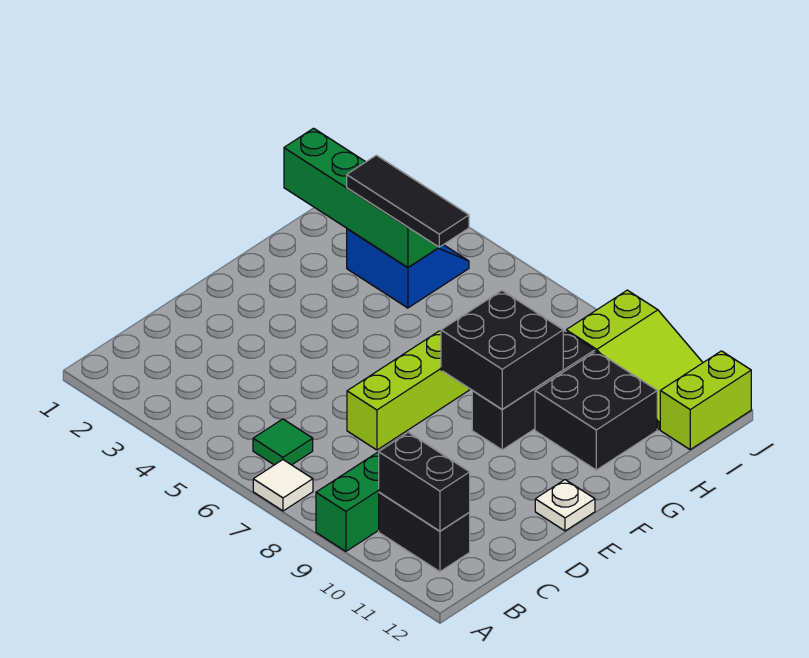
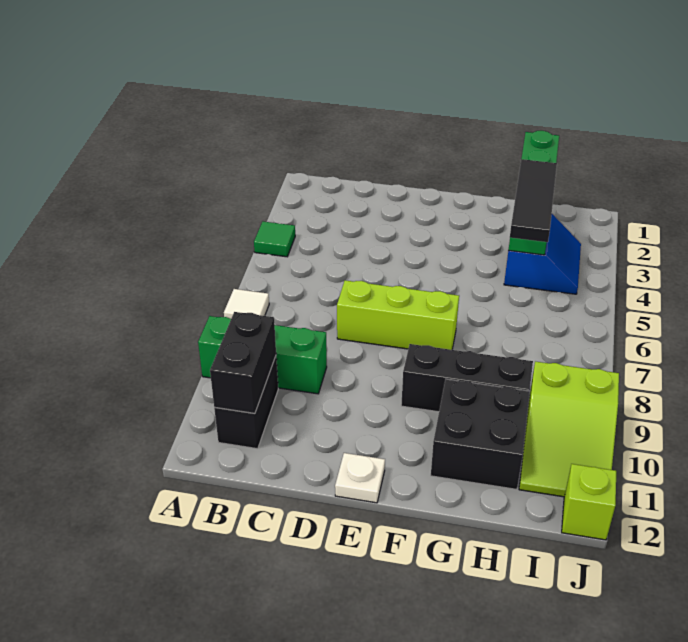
green 1x1 tile [253,419,313,465] -> green 1x1 tile moved to [254,222,295,257]
black 2x2 brick [441,291,563,409] -> none
lime 1x2 brick [660,351,751,449] -> lime 1x1 brick [562,464,616,540]

